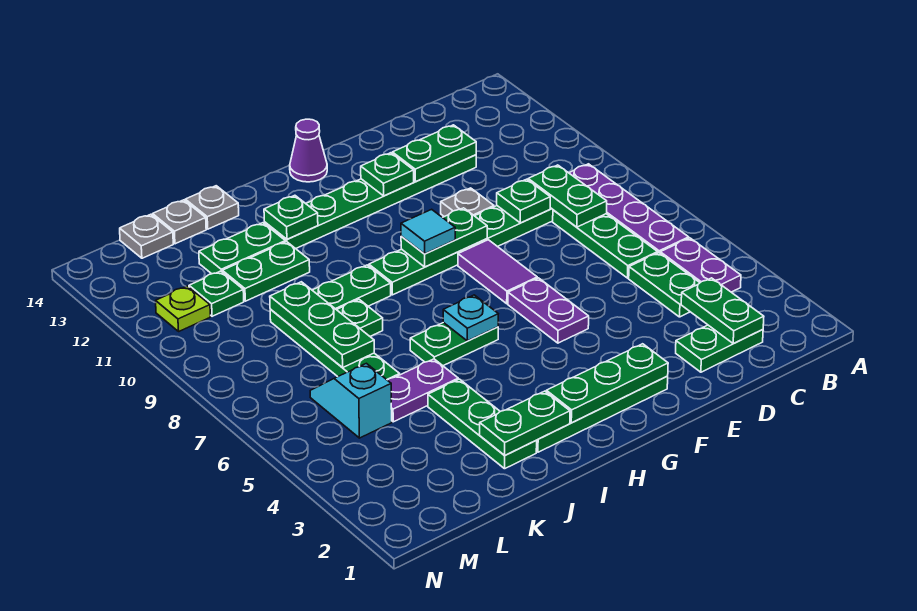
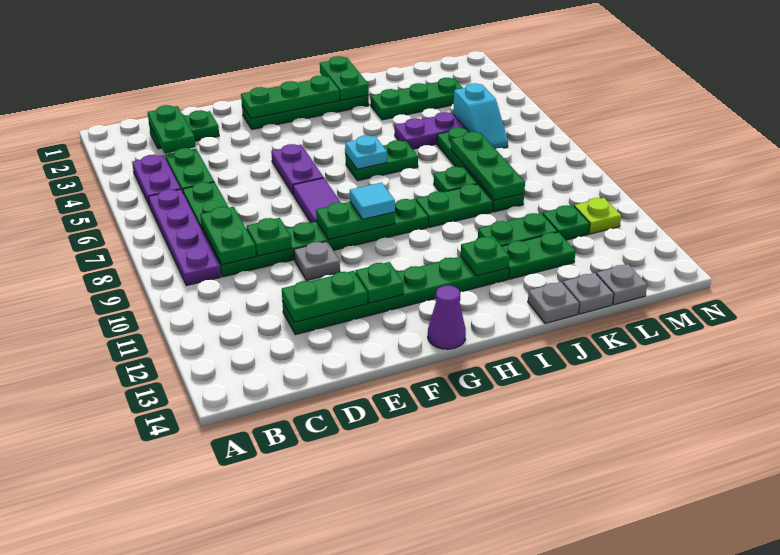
green 1x2 plate [480,391,570,455] -> green 1x2 plate turned to [320,56,369,100]
green 1x3 plate [428,379,537,469] -> green 1x3 plate turned to [371,78,463,120]

